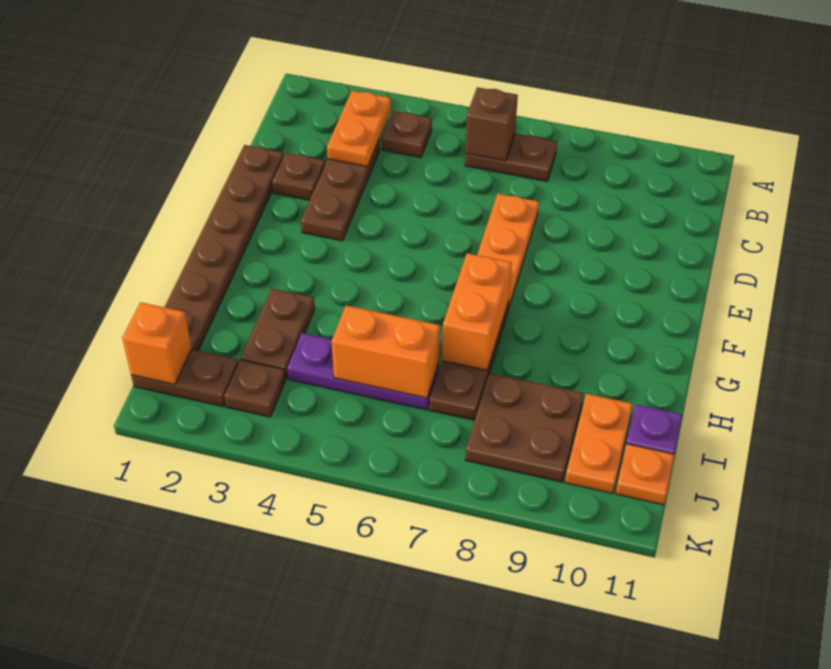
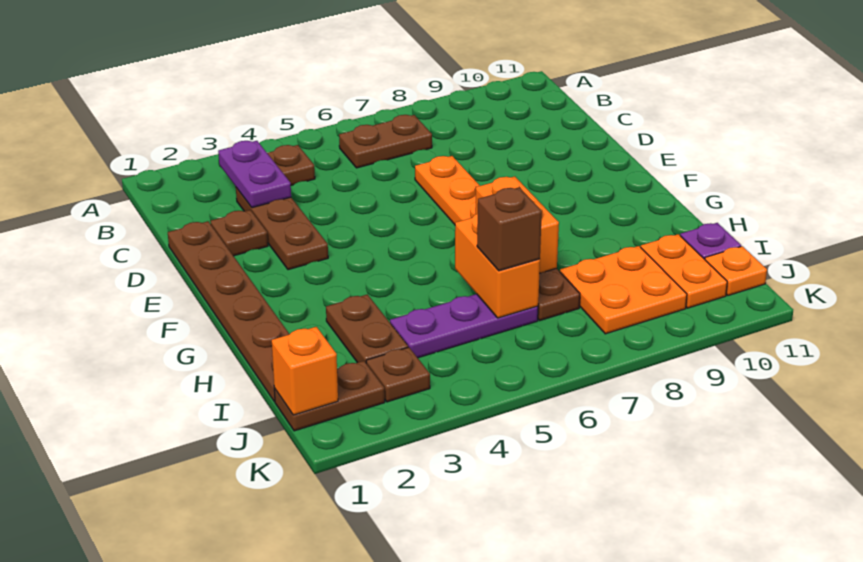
orange 1x2 plate [327,91,391,167] -> purple 1x2 plate [218,141,291,208]
brown 1x1 brick [466,87,518,161] -> brown 1x1 brick moved to [477,187,542,271]
orange 1x2 brick [332,306,440,398] -> orange 1x2 brick turned to [455,214,540,318]
brown 2x2 plate [465,373,584,482] -> orange 2x2 plate [560,246,687,334]

